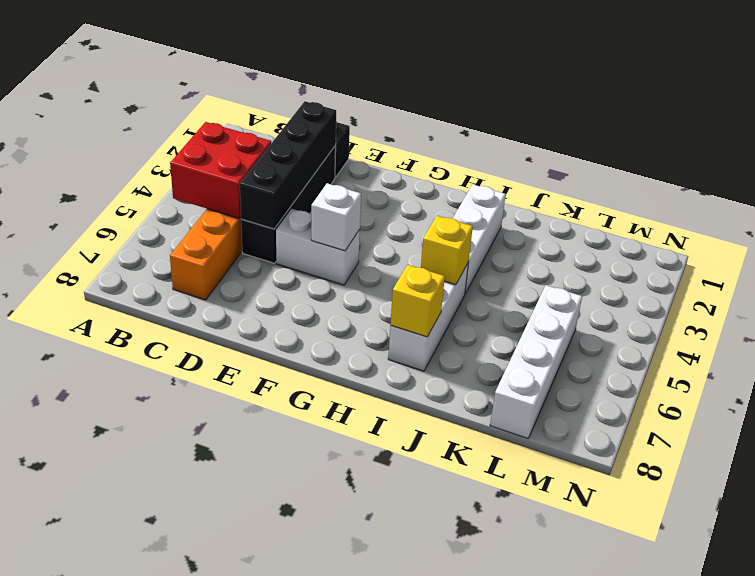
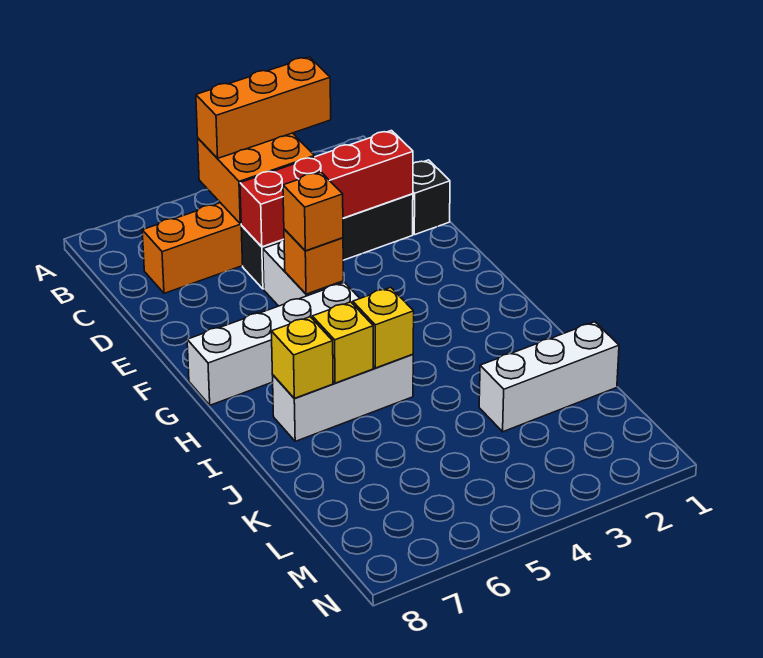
none -> orange 1x3 brick [196,57,331,158]
red 2x2 brick [170,122,271,218] -> orange 2x2 brick [198,133,315,224]
black 1x4 brick [240,101,336,229] -> red 1x4 brick [240,131,413,247]
white 1x1 brick [311,183,361,251] -> orange 1x1 brick [284,229,343,294]
none -> orange 1x1 brick [283,172,343,251]
white 1x3 brick [453,184,506,294] -> white 1x3 brick moved to [479,322,619,432]
none -> yellow 1x1 brick [312,302,373,383]
white 1x4 brick [490,285,582,438] -> white 1x4 brick moved to [187,282,360,405]

